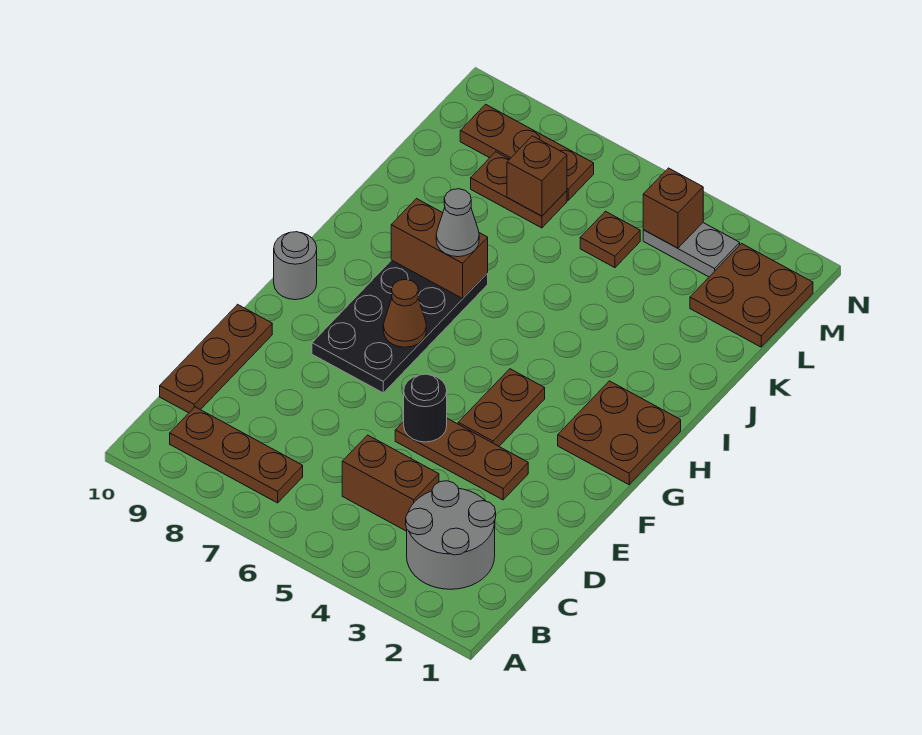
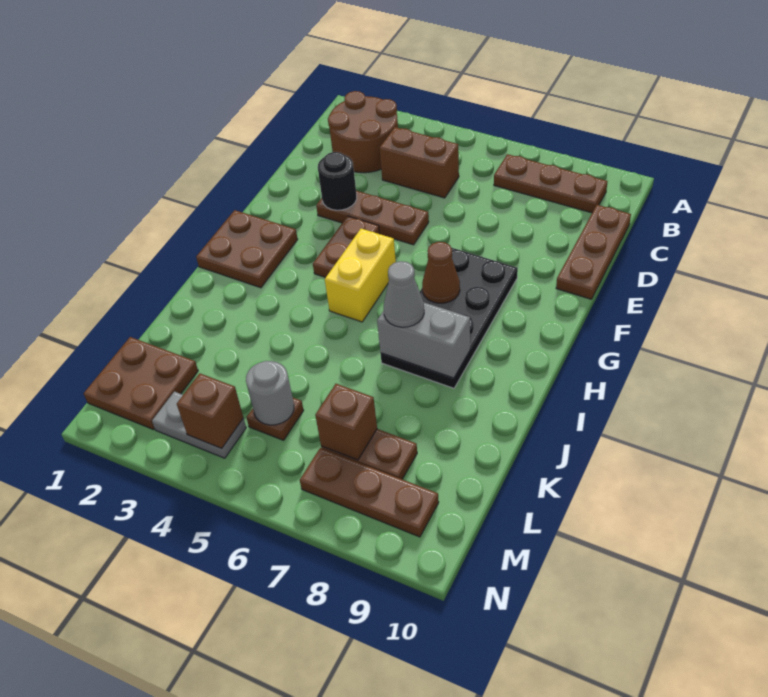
grey 2x2 round brick [406,481,496,589] -> brown 2x2 round brick [328,91,398,173]
black 1x1 round brick [404,374,447,442] -> black 1x1 round brick moved to [318,152,357,210]
none -> yellow 1x2 brick [325,229,396,322]
grey 1x1 round brick [274,232,317,300] -> grey 1x1 round brick moved to [246,361,294,425]
brown 1x2 brick [391,199,488,298] -> grey 1x2 brick [377,302,470,378]

